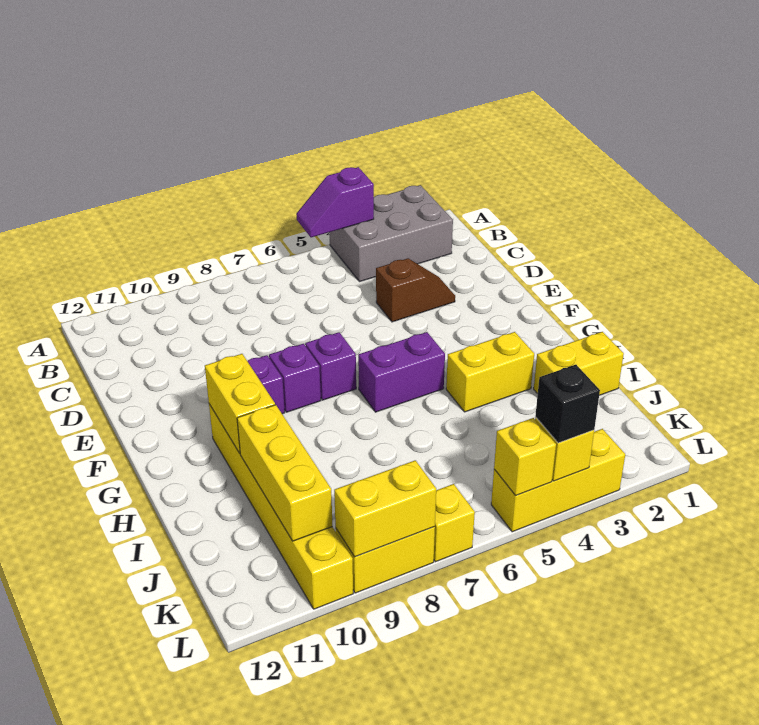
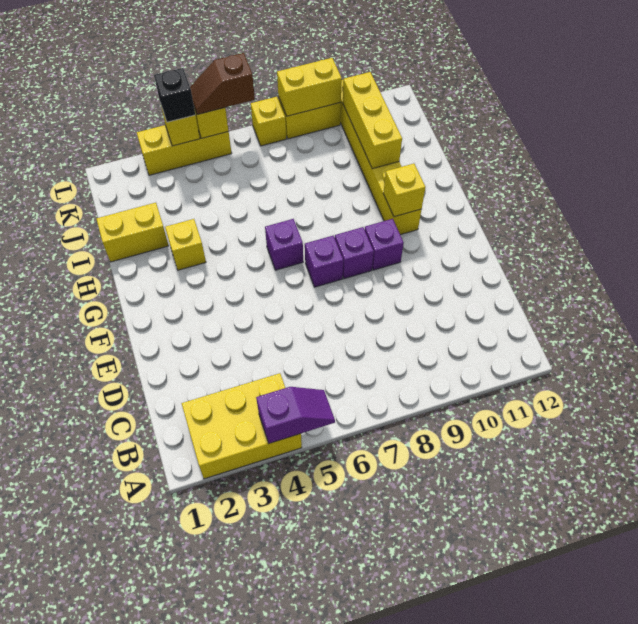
grey 2x3 brick [329,185,453,282] -> yellow 2x3 brick [182,373,302,479]
brown 1x2 slope [376,258,455,322] -> brown 1x2 slope moved to [190,53,255,115]
purple 1x2 brick [358,332,445,412] -> purple 1x1 brick [265,219,303,270]
yellow 1x2 brick [205,354,275,453] -> yellow 1x1 brick [383,164,426,217]
yellow 1x2 brick [446,332,534,412] -> yellow 1x1 brick [165,219,206,270]

